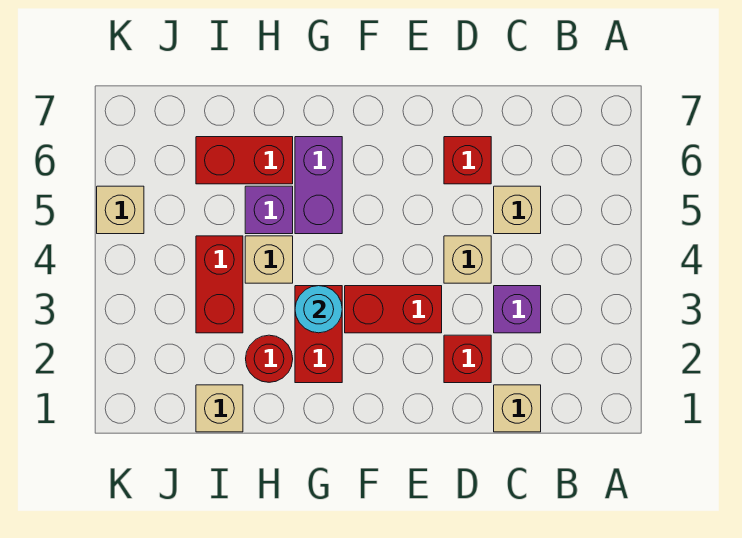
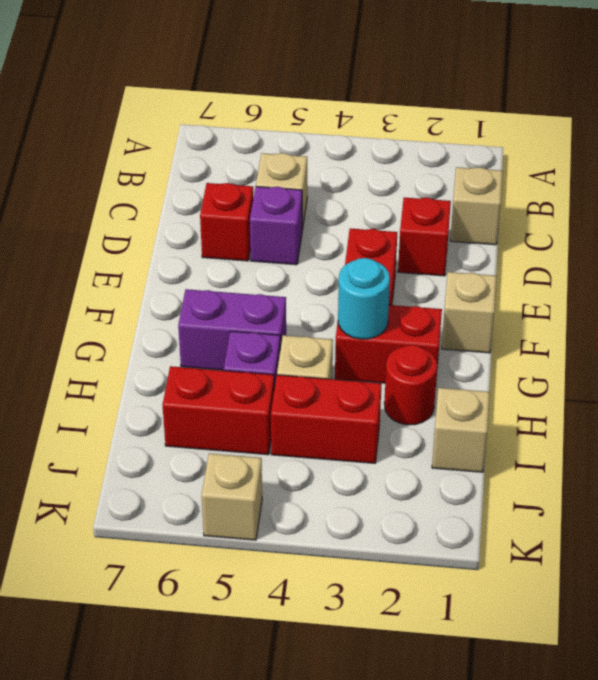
purple 1x1 brick [494,286,541,333] -> purple 1x1 brick moved to [250,187,302,265]
tan 1x1 brick [444,236,491,283] -> tan 1x1 brick moved to [442,272,497,353]
red 1x2 brick [196,137,293,184] -> red 1x2 brick turned to [163,366,274,455]

